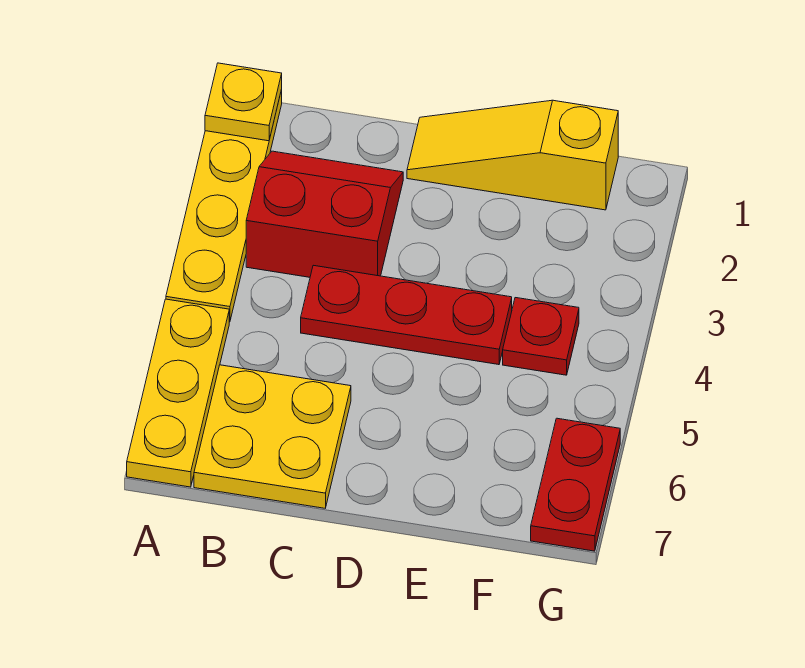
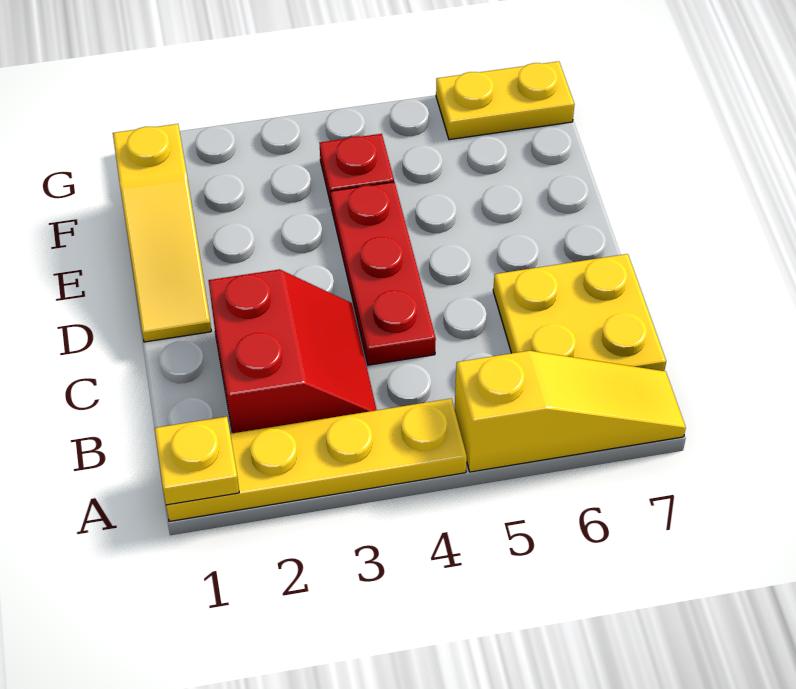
yellow 1x3 plate [127,299,229,487] -> yellow 1x3 slope [455,351,686,472]
red 2x2 slope [246,151,403,277] -> red 2x2 slope turned to [208,269,377,433]
red 1x2 plate [531,418,620,551] -> yellow 1x2 plate [436,61,575,140]

